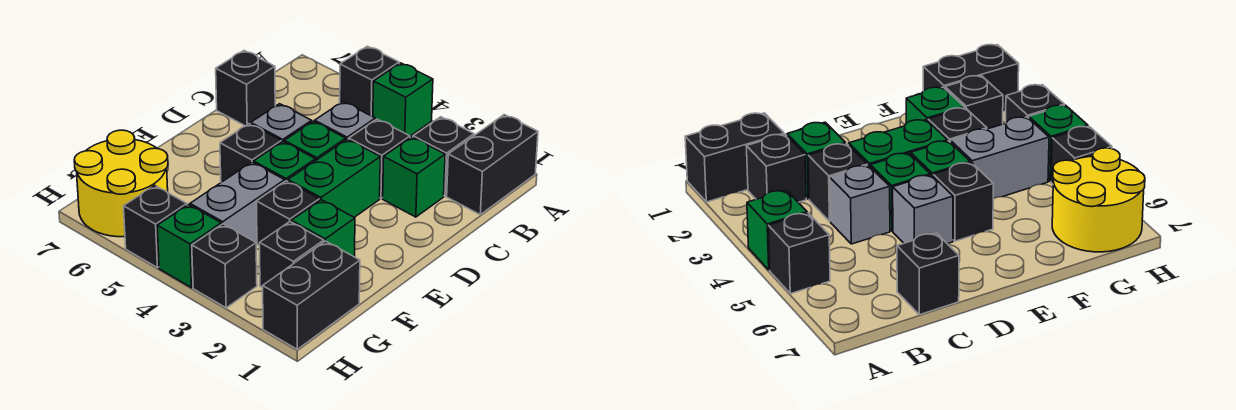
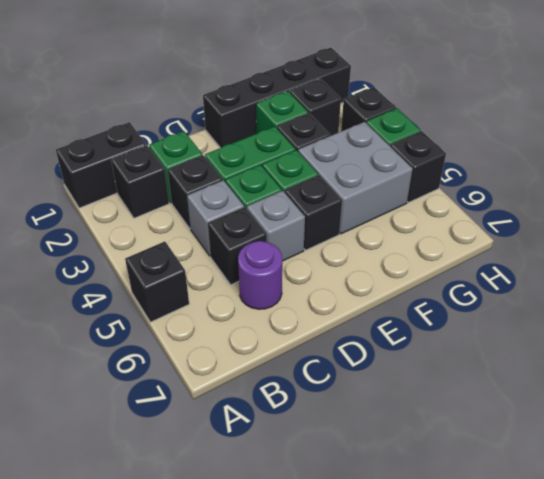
green 1x1 brick [373,63,433,136] -> none
none -> purple 1x1 round brick [238,241,282,309]
black 1x1 brick [216,51,275,126] -> black 1x1 brick moved to [208,207,267,285]
grey 1x2 brick [190,162,285,243] -> grey 2x2 brick [298,122,413,234]
black 1x2 brick [263,241,360,349] -> black 1x4 brick [203,48,351,148]
yellow 2x2 round brick [74,130,168,237] -> none

